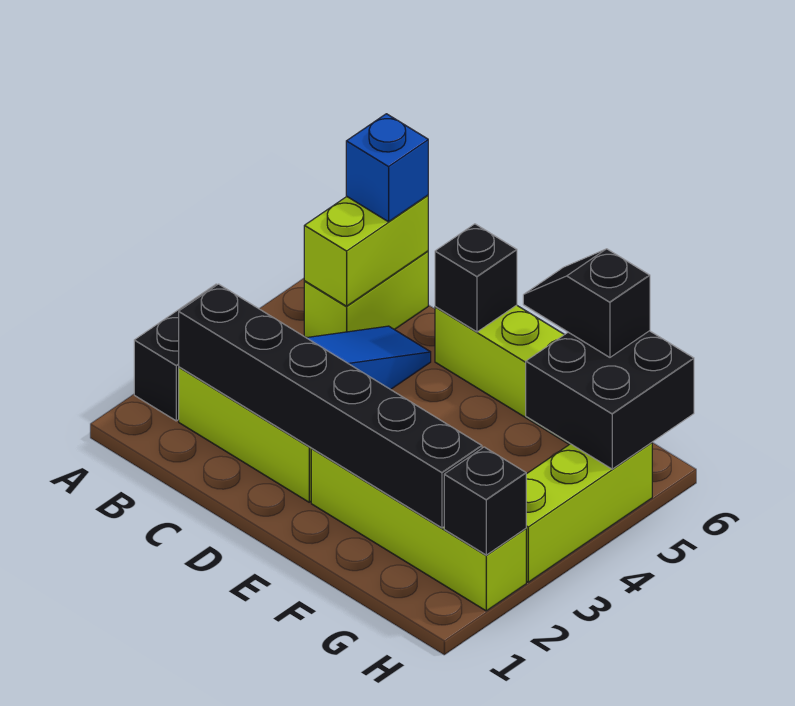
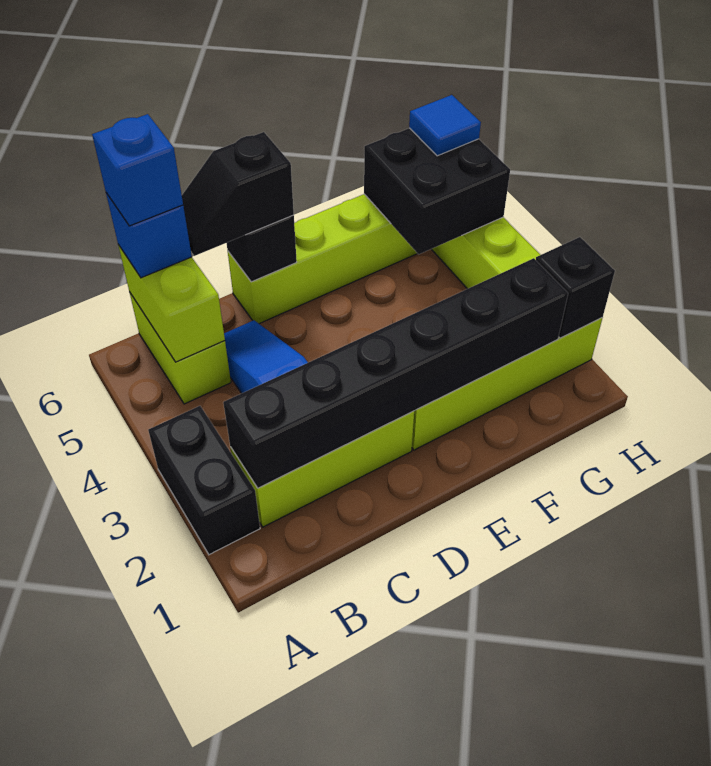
none -> blue 1x1 brick [92,114,183,226]
black 1x2 slope [523,249,650,357] -> black 1x2 slope moved to [182,132,294,256]
none -> blue 1x1 tile [409,95,481,156]

